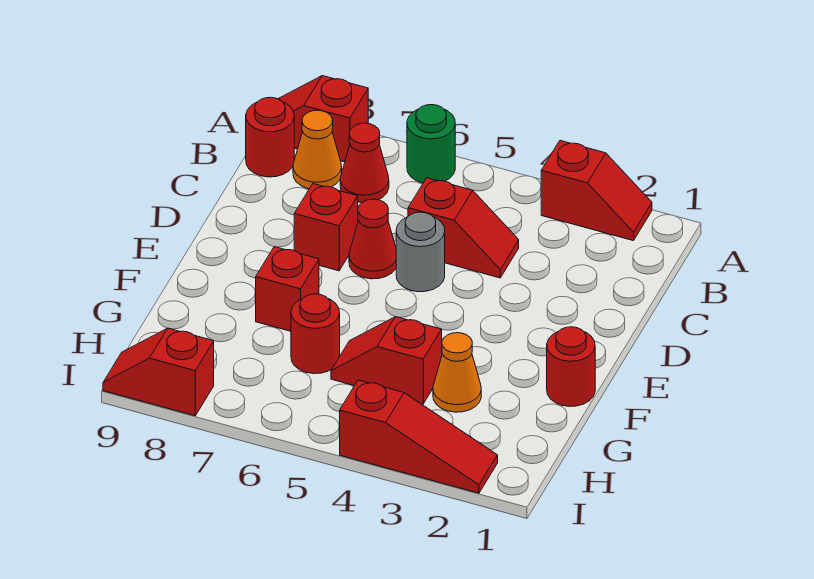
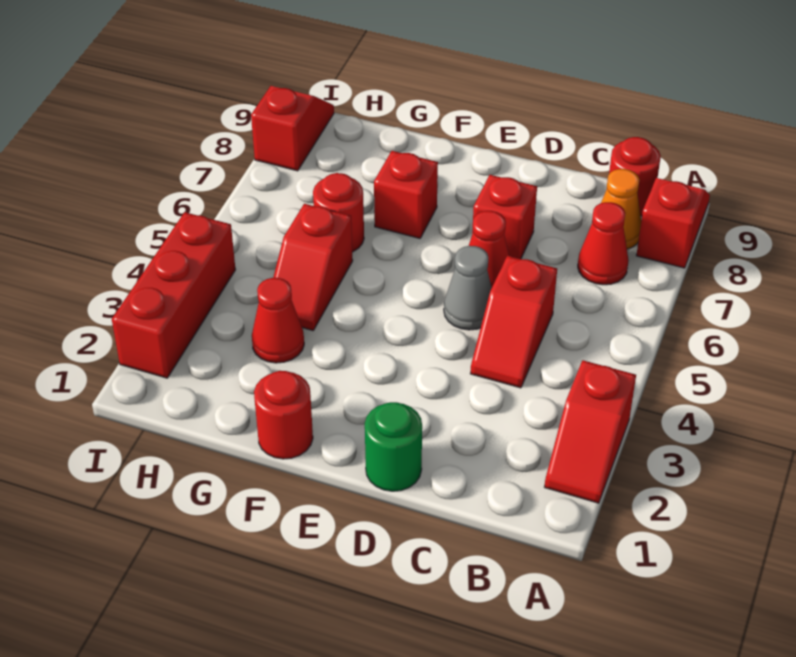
green 1x1 round brick [407,105,455,183] -> green 1x1 round brick moved to [365,402,422,491]
grey 1x1 round brick [396,212,445,292] -> grey 1x1 cone [444,246,492,330]
orange 1x1 cone [433,333,481,412] -> red 1x1 cone [252,278,304,363]
red 1x2 slope [331,317,442,404] -> red 1x2 slope turned to [273,204,353,331]
red 1x3 slope [340,380,498,493] -> red 1x3 brick [112,212,236,378]

